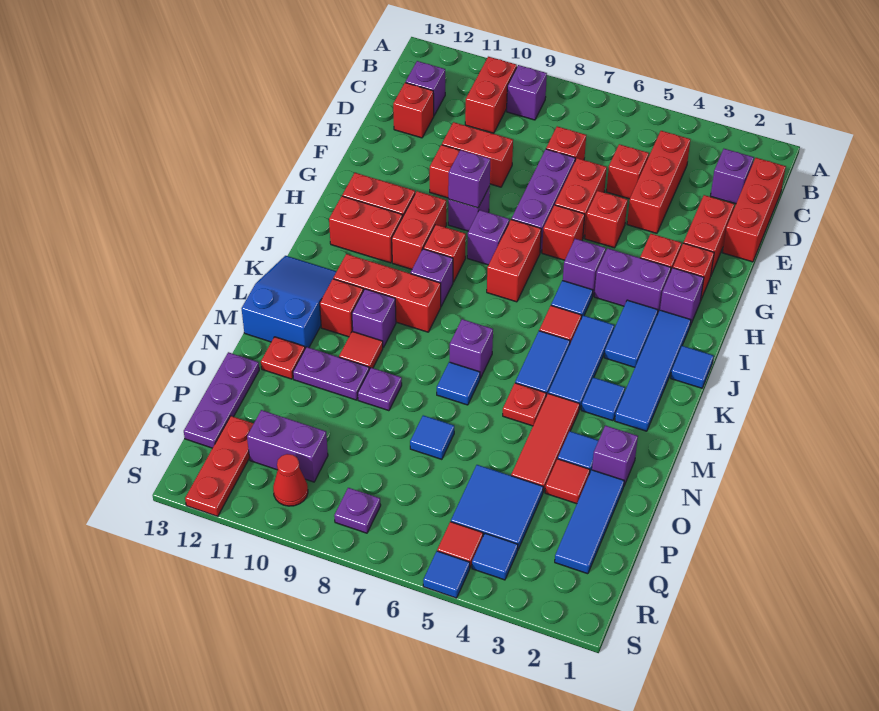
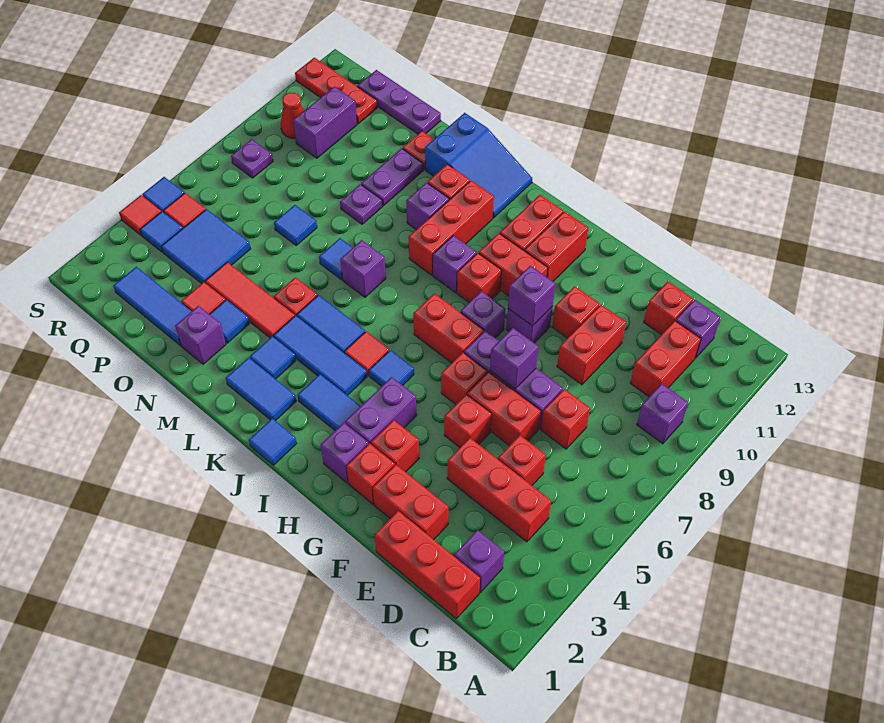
red 1x2 brick [465,57,517,133] -> red 1x2 brick turned to [630,321,701,397]
purple 1x1 brick [563,239,606,296] -> purple 1x1 brick moved to [490,328,539,389]
blue 1x4 tile [615,310,691,431] -> blue 1x2 tile [226,358,296,421]
red 1x1 tile [339,331,383,369] -> red 1x1 tile moved to [119,195,161,235]

